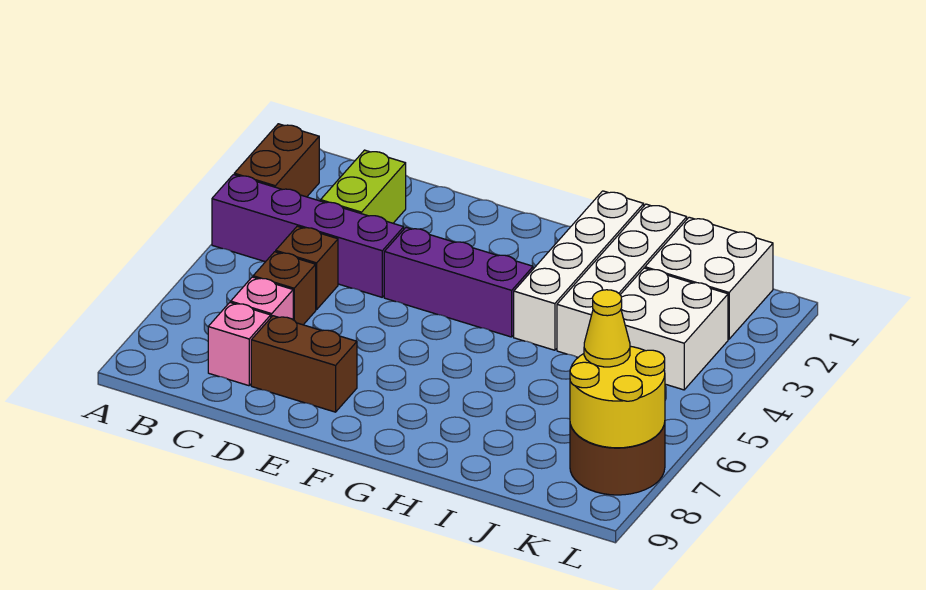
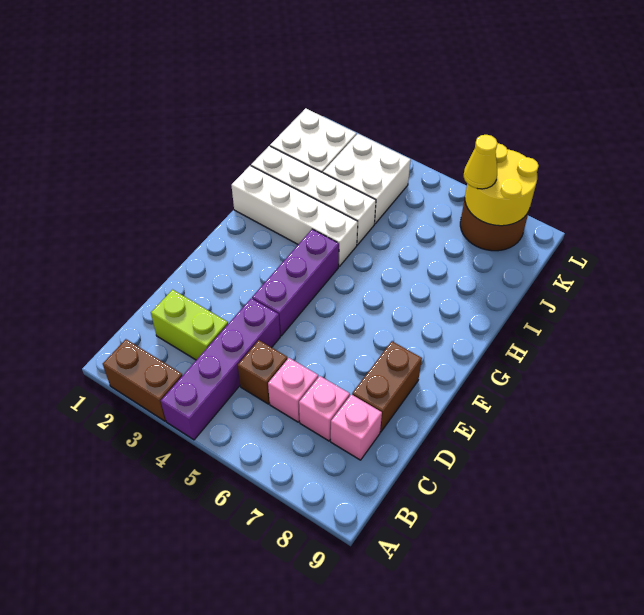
brown 1x1 brick [253,252,316,325] -> pink 1x1 brick [268,358,318,422]

